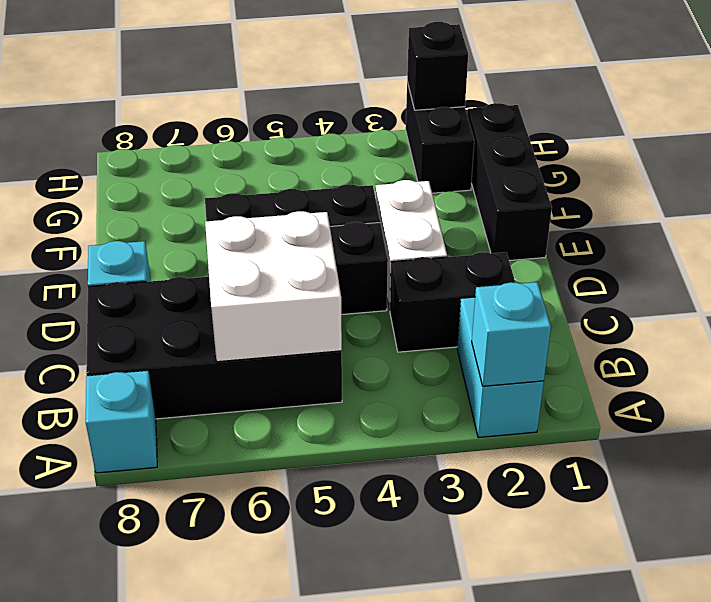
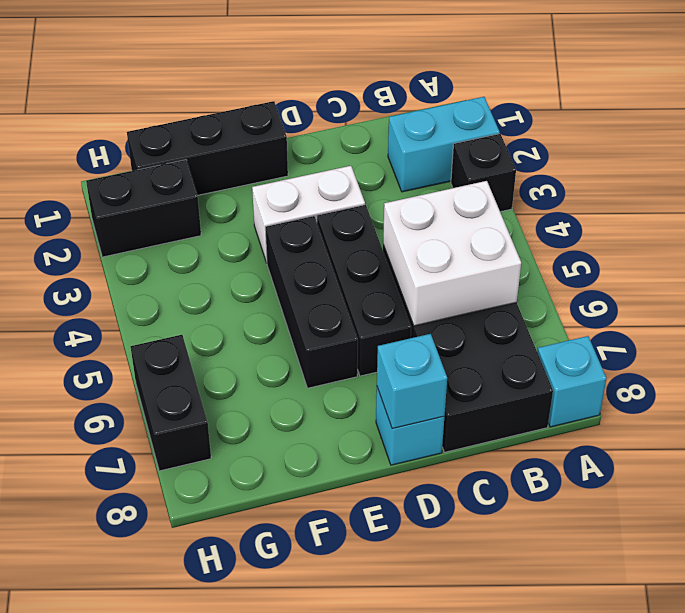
cyan 1x1 brick [472,282,551,386] -> cyan 1x1 brick moved to [377,334,447,429]
black 1x2 brick [390,252,515,352] -> black 1x2 brick moved to [130,335,211,471]
black 1x1 brick [407,22,468,110] -> black 1x1 brick moved to [451,134,516,212]

